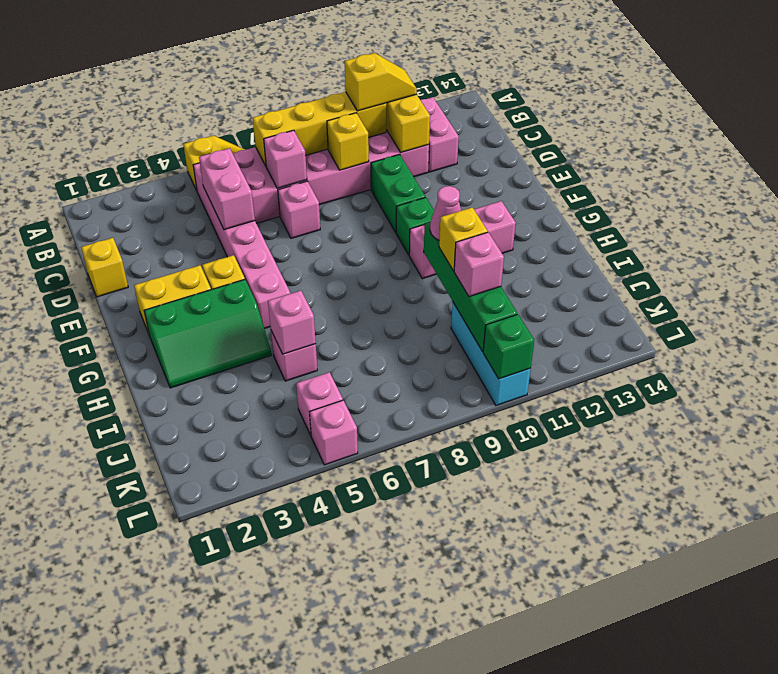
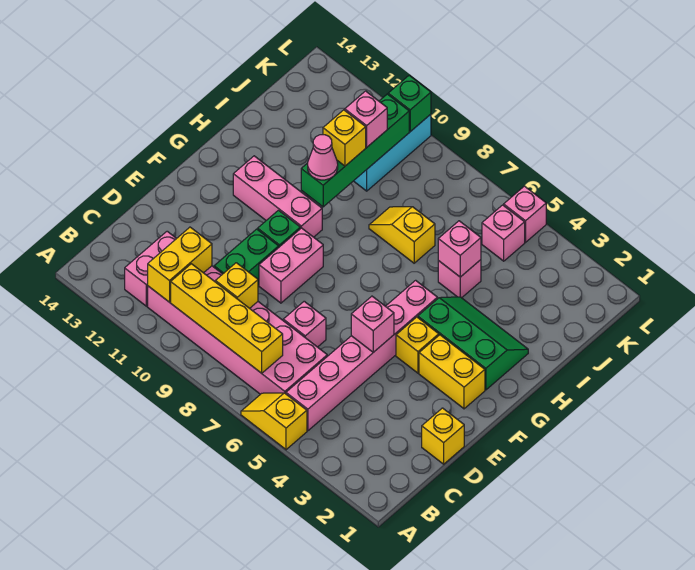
yellow 1x2 slope [345,53,417,111] -> yellow 1x2 slope moved to [369,207,435,263]
pink 1x2 brick [199,148,255,230] -> pink 1x2 brick moved to [259,228,323,303]
pink 1x1 brick [264,130,307,188] -> pink 1x1 brick moved to [351,296,394,352]

